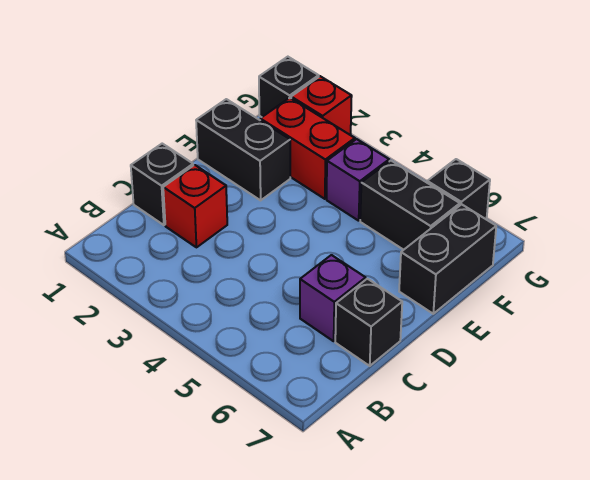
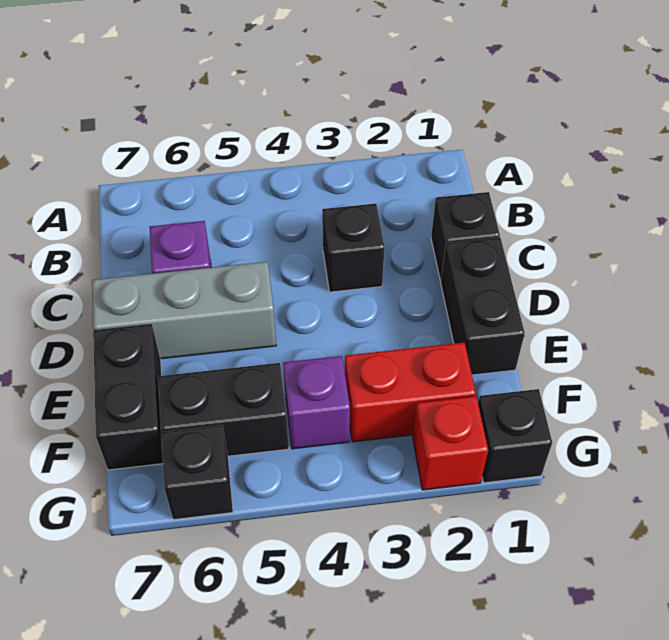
red 1x1 brick [163,165,227,247] -> none
black 1x1 brick [335,279,402,366] -> black 1x1 brick moved to [322,204,385,292]
none -> grey 1x3 brick [92,262,276,359]
black 1x2 brick [196,99,290,200] -> black 1x2 brick turned to [441,237,525,375]

